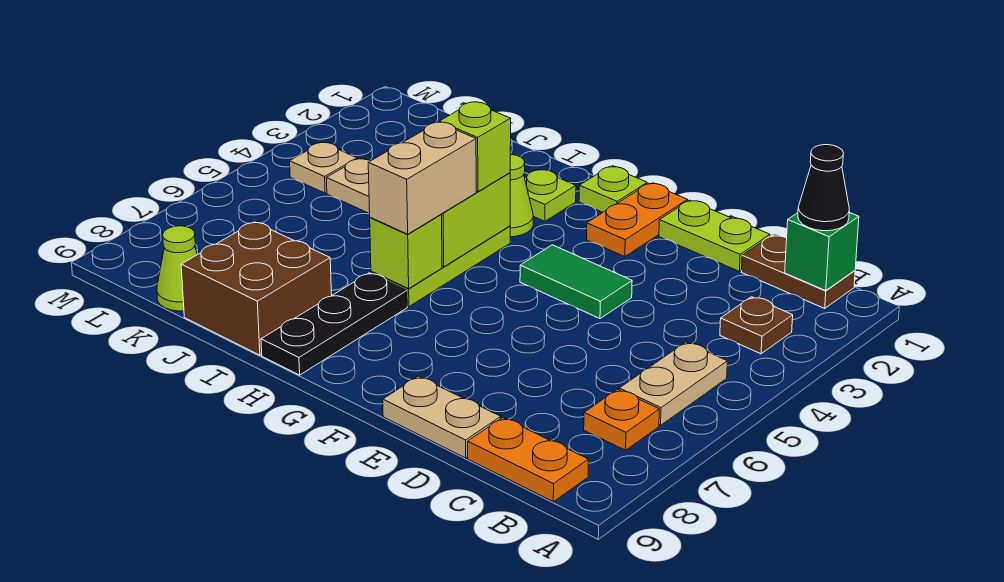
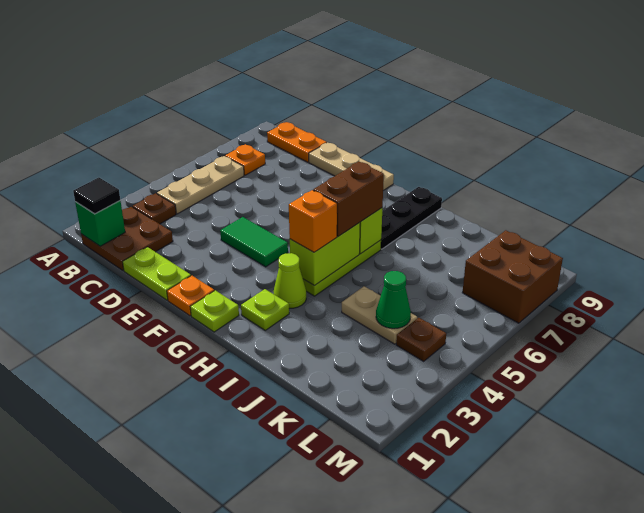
brown 1x2 plate [742,235,855,308] -> brown 2x2 plate [81,207,173,271]
black 1x1 cone [798,145,849,231] -> black 1x1 tile [73,178,120,214]
tan 1x2 plate [619,342,727,425] -> tan 1x3 plate [157,156,244,214]
tan 1x2 plate [383,376,501,458] -> tan 1x3 plate [309,142,394,191]
orange 1x2 plate [587,183,688,257] -> orange 1x1 plate [167,276,214,316]
lime 1x1 brick [440,102,511,192] -> orange 1x1 brick [289,190,337,252]
tan 1x2 brick [368,122,476,234] -> brown 1x2 brick [313,162,384,236]
brown 2x2 brick [181,222,332,355] -> brown 2x2 brick moved to [462,230,563,323]
none -> green 1x1 cone [376,271,411,329]
lime 1x1 cone [157,226,198,311] -> none
tan 1x1 plate [290,143,357,193] -> brown 1x1 plate [396,318,446,361]

